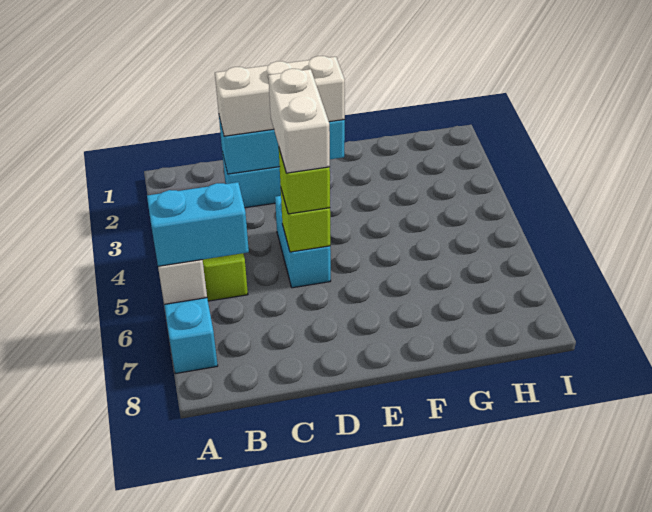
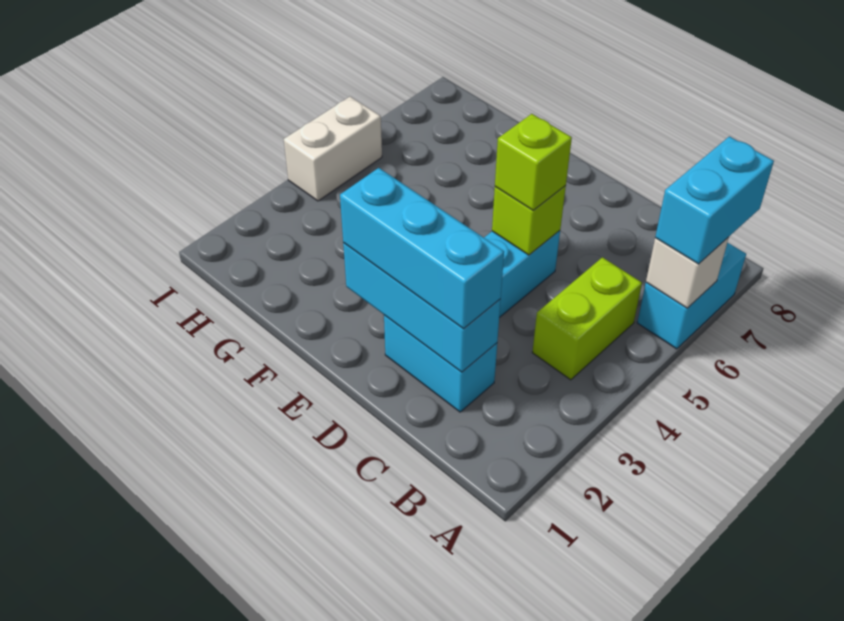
cyan 1x2 brick [147,182,249,266] -> cyan 1x2 brick turned to [655,136,774,264]
white 1x3 brick [215,56,345,136] -> cyan 1x3 brick [340,168,504,329]
white 1x2 brick [268,68,330,173] -> white 1x2 brick moved to [284,97,382,201]

